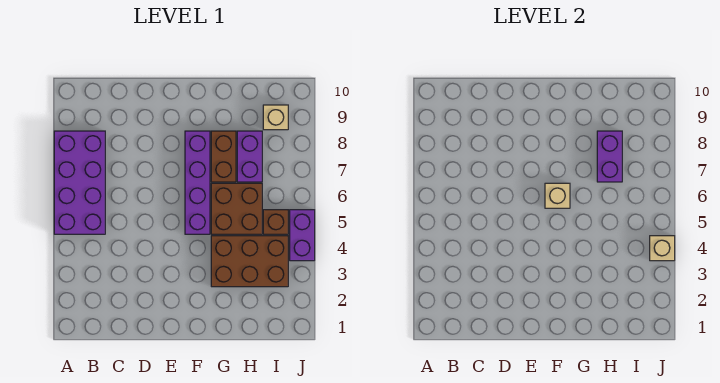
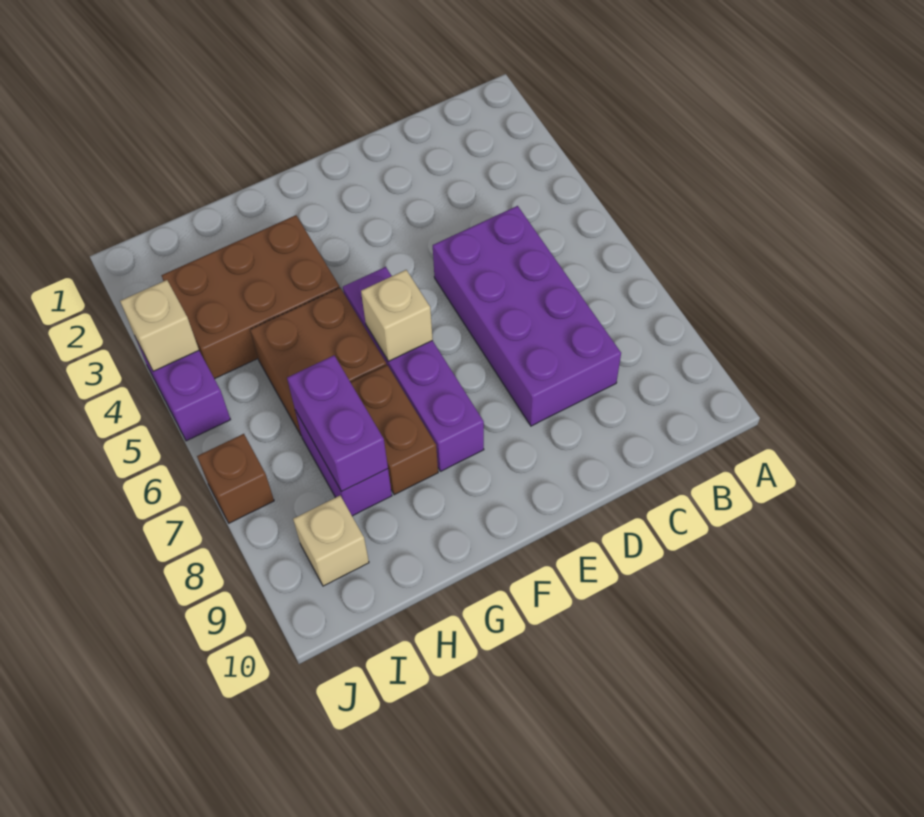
purple 2x4 brick [54,131,105,234] -> purple 2x4 brick moved to [433,206,621,426]
brown 1x1 brick [263,210,288,234] -> brown 1x1 brick moved to [197,434,274,523]

